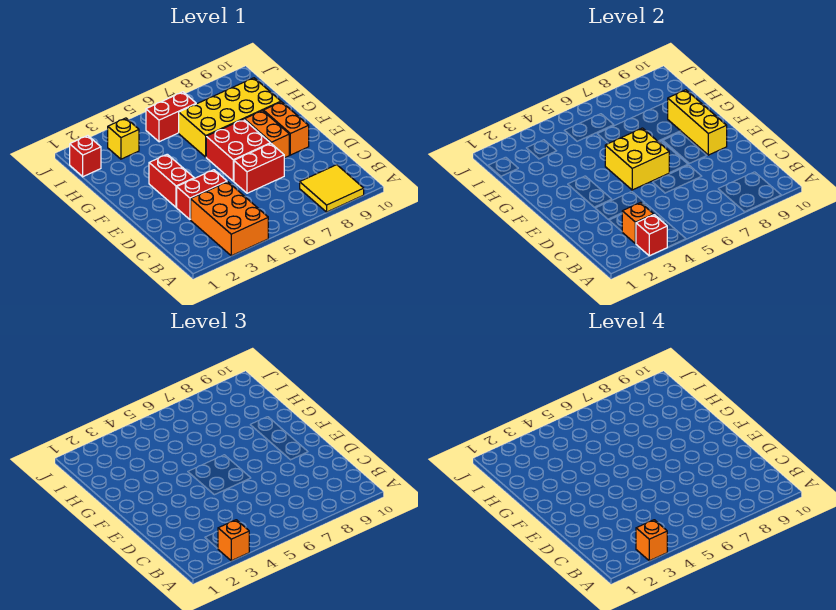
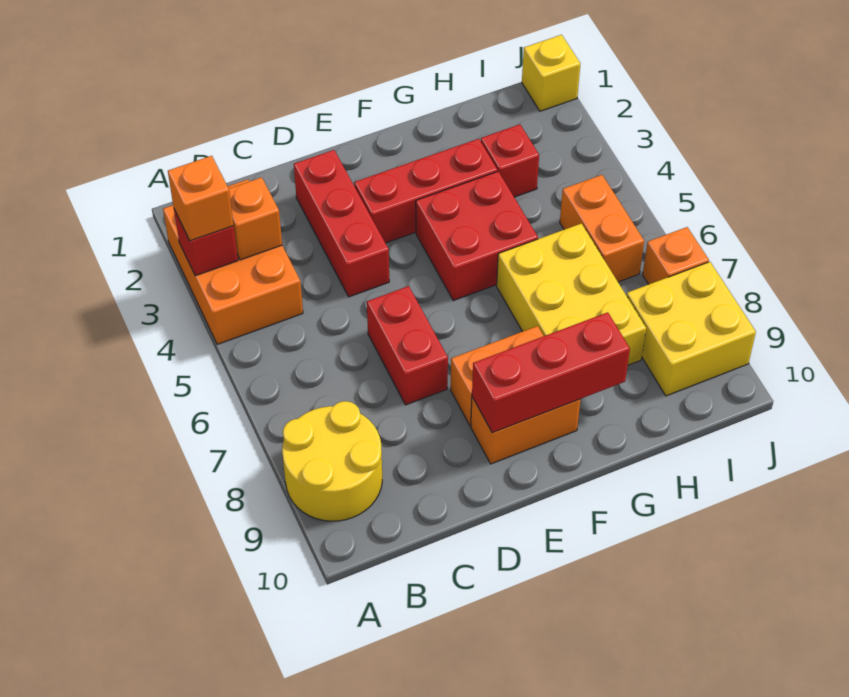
orange 2x3 brick [191,182,268,256] -> orange 2x3 brick turned to [163,180,303,344]
orange 1x1 brick [636,520,667,561] -> orange 1x1 brick moved to [643,227,709,284]
yellow 2x2 tile [300,165,364,212] -> yellow 2x2 round brick [282,401,382,521]
red 1x2 brick [177,170,227,219] -> red 1x3 brick [294,150,389,297]
red 1x2 brick [149,154,194,207] -> red 1x3 brick [354,139,498,243]
yellow 2x2 brick [605,128,669,190] -> yellow 2x2 brick moved to [627,262,756,396]
red 2x2 brick [206,119,270,181] -> red 2x2 brick moved to [416,171,538,300]
yellow 1x3 brick [668,90,727,155] -> red 1x3 brick [472,312,630,433]
yellow 2x4 brick [179,78,281,157] -> yellow 2x3 brick [497,223,646,365]
red 1x1 brick [70,136,101,177] -> red 1x1 brick moved to [481,124,539,197]
yellow 1x1 brick [107,118,139,159] -> yellow 1x1 brick moved to [522,35,580,111]
red 1x2 brick [146,92,196,142] -> orange 1x2 brick [560,175,644,282]

